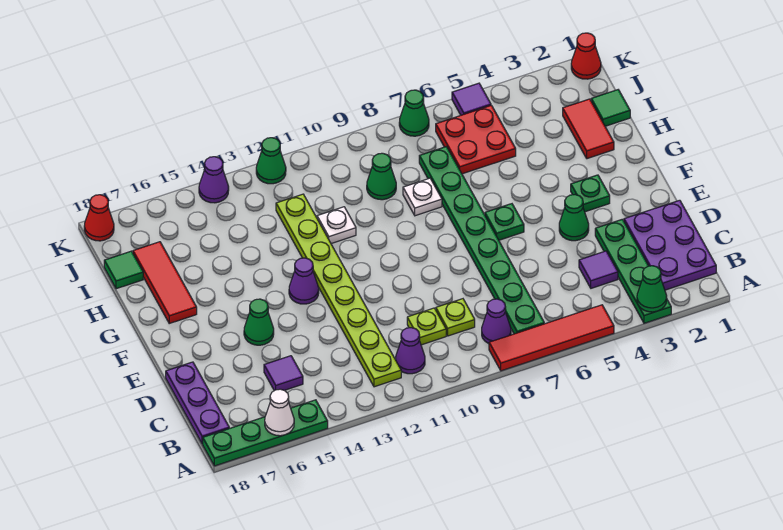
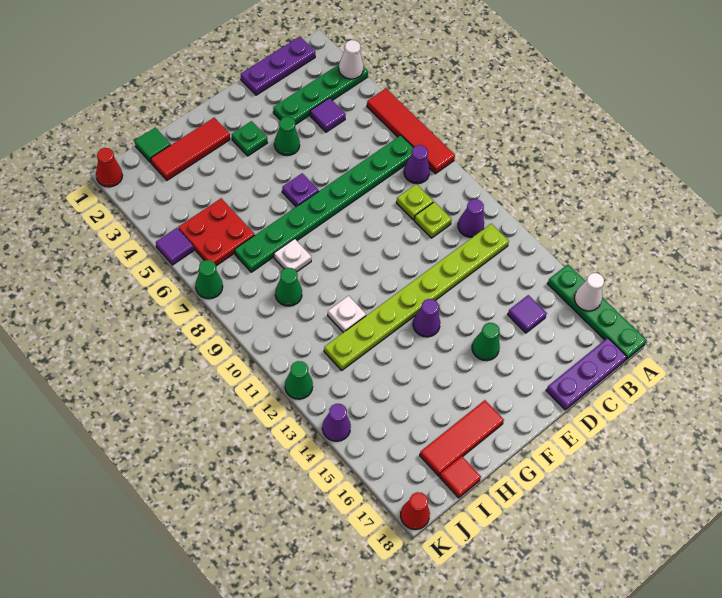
green 1x1 cone [637,266,667,312] -> white 1x1 cone [339,40,364,79]
purple 2x3 plate [624,200,716,290] -> purple 1x3 plate [241,36,315,95]
green 1x1 plate [485,204,524,240] -> purple 1x1 plate [282,173,319,207]
red 1x2 tile [563,99,614,159] -> red 1x3 tile [151,118,230,180]
green 1x1 tile [104,251,143,289] -> red 1x1 tile [440,456,481,498]

